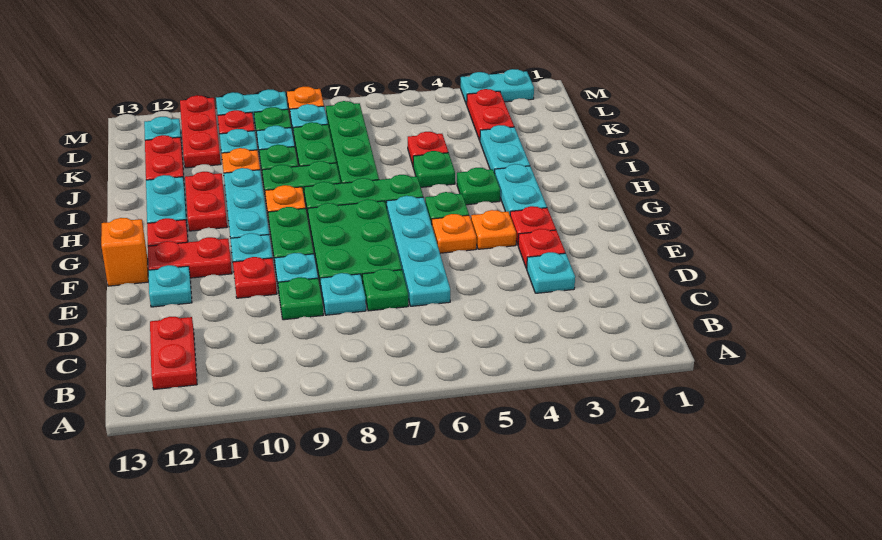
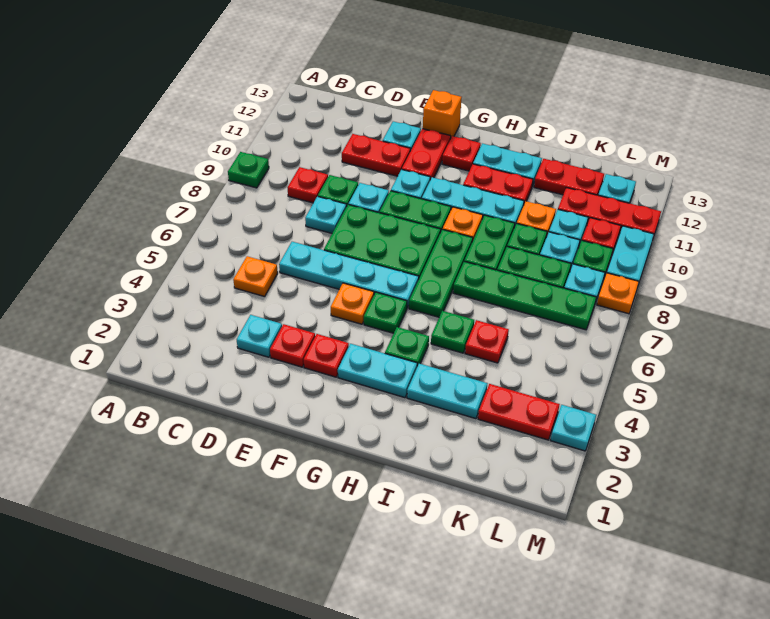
red 1x2 plate [150,317,197,389] -> red 1x2 plate moved to [342,134,410,176]
green 1x1 plate [362,269,408,311] -> green 1x1 plate moved to [228,152,269,188]
red 1x1 plate [233,257,277,298] -> red 1x1 plate moved to [287,167,328,203]
orange 1x1 plate [471,210,516,249] -> orange 1x1 plate moved to [233,256,278,297]
cyan 1x2 plate [460,69,534,105] -> cyan 1x1 plate [551,405,596,451]

